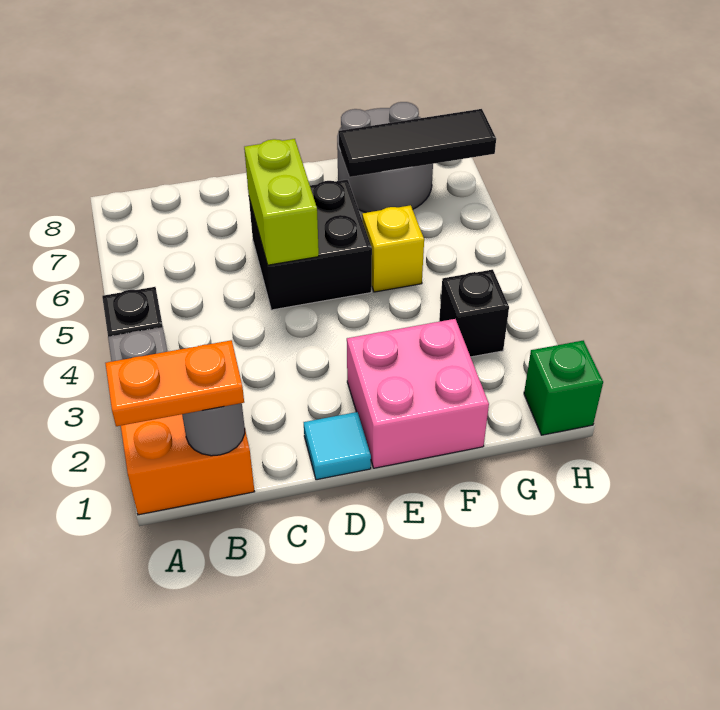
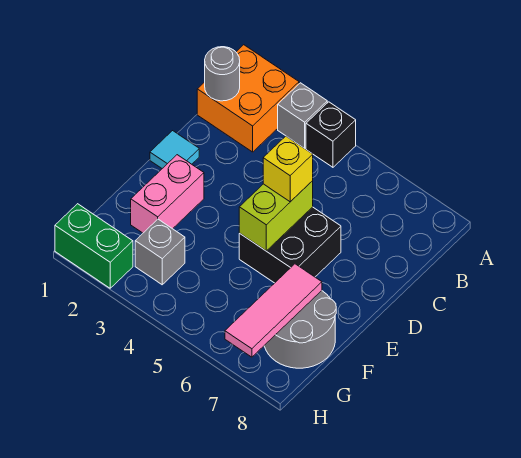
orange 1x2 plate [105,340,244,426] -> none
lime 1x2 brick [244,139,319,265] -> lime 1x2 brick turned to [239,181,313,251]
pink 2x2 brick [347,319,489,468] -> pink 1x2 brick [131,155,204,233]
yellow 1x1 brick [362,205,424,292] -> yellow 1x1 brick moved to [263,136,313,202]
black 1x3 tile [338,109,496,177] -> pink 1x3 tile [225,264,322,357]
black 1x1 brick [439,270,509,357] -> grey 1x1 brick [135,219,185,285]
green 1x1 brick [524,341,603,435] -> green 1x2 brick [55,204,133,288]

